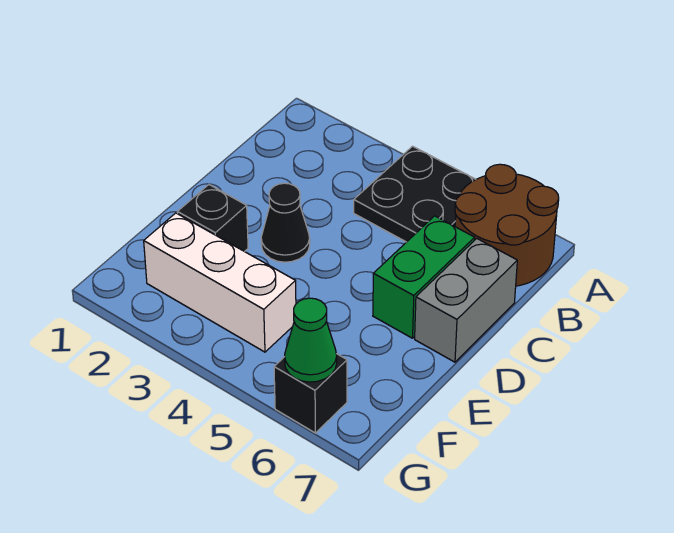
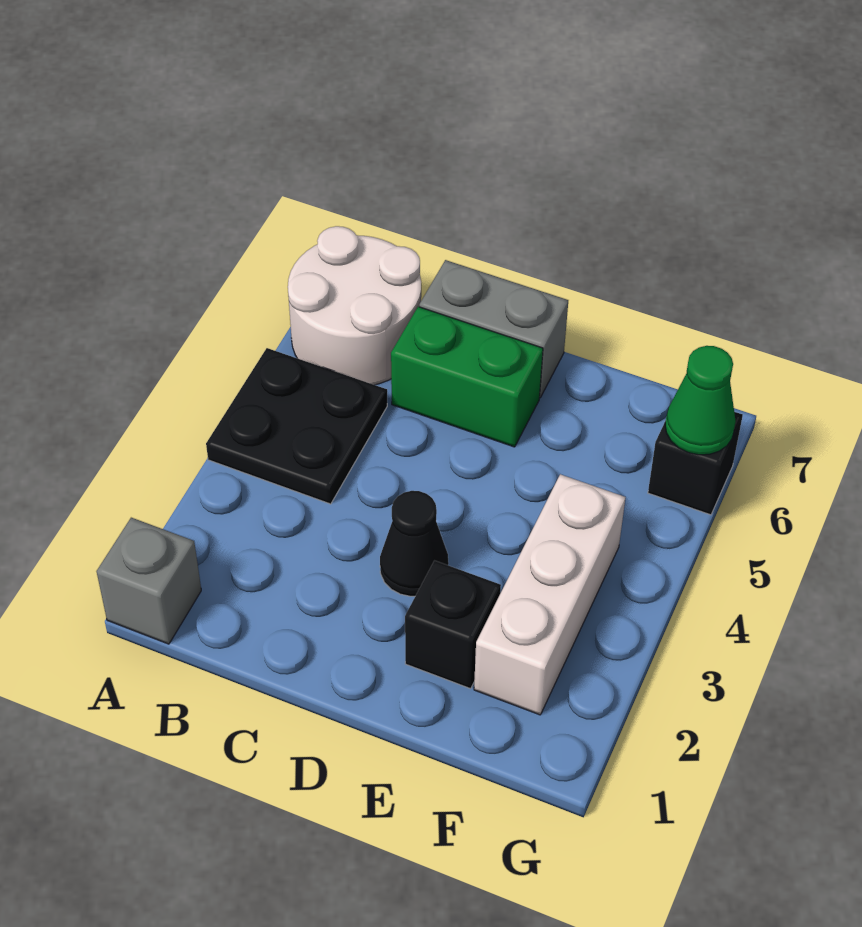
none -> grey 1x1 brick [96,518,201,644]
brown 2x2 round brick [455,164,559,286] -> white 2x2 round brick [288,226,421,385]

